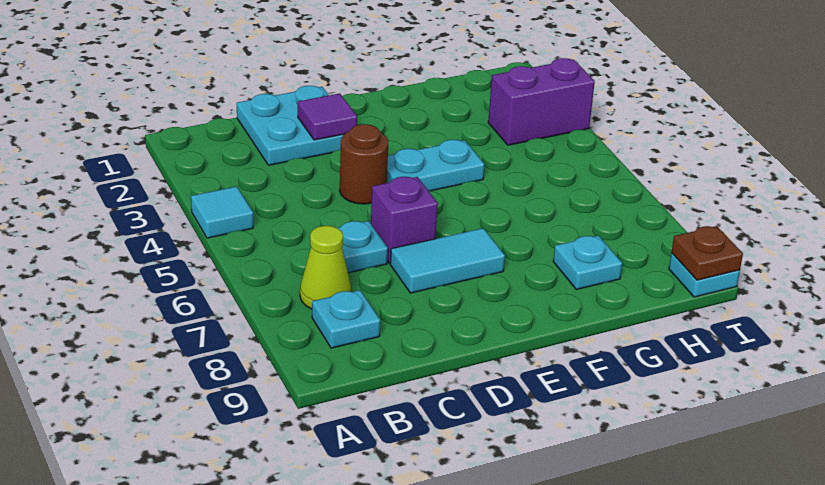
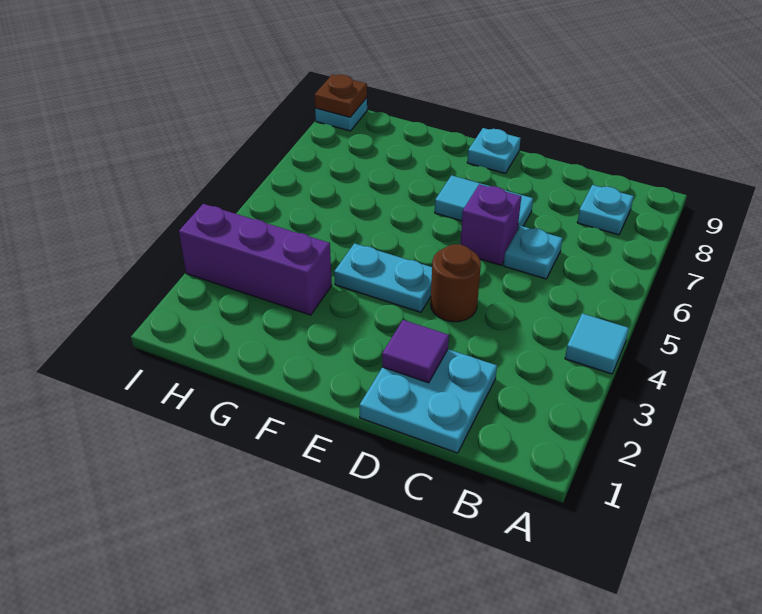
lime 1x1 cone [300,226,351,309] -> none
cyan 1x1 plate [553,236,622,289] -> cyan 1x1 plate moved to [467,128,521,173]
purple 1x2 brick [488,58,595,145] -> purple 1x3 brick [179,204,332,315]

